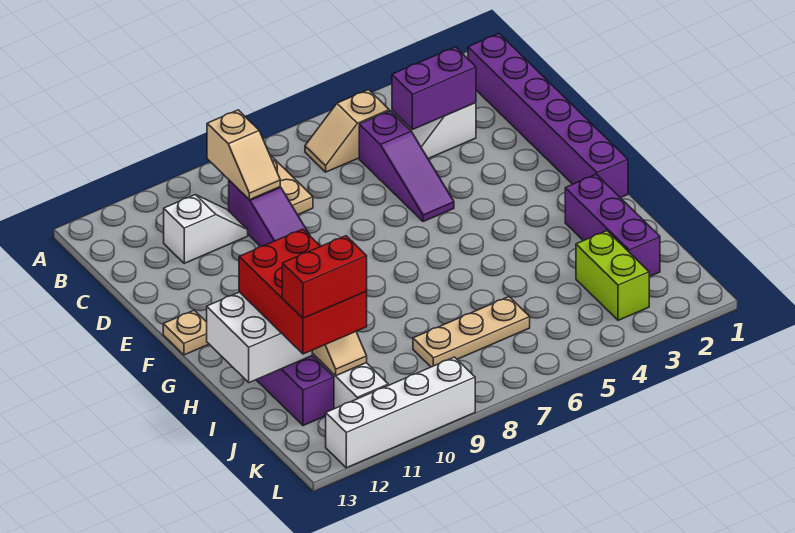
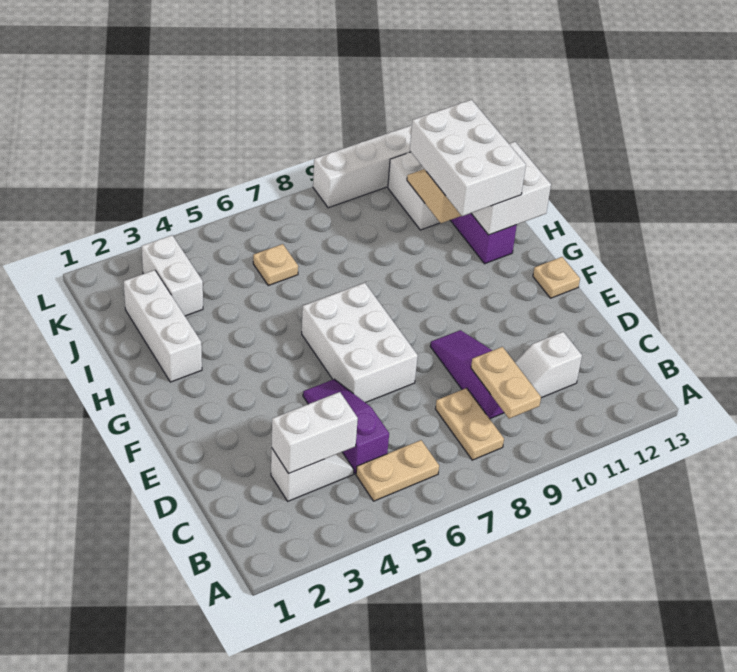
purple 1x6 brick [468,34,628,198] -> none
tan 1x2 slope [305,90,389,172] -> tan 1x2 plate [356,440,439,501]
tan 1x2 slope [207,110,280,200] -> tan 1x2 plate [471,347,541,419]
purple 1x2 brick [392,47,476,130] -> white 1x2 brick [272,392,358,473]
none -> white 2x3 brick [302,283,418,403]
purple 1x3 brick [565,174,660,277] -> white 1x3 brick [124,270,202,382]
red 2x3 brick [239,229,367,354] -> white 2x3 brick [410,100,526,216]
lime 1x2 brick [576,231,649,320] -> white 1x2 brick [142,235,203,316]
tan 1x3 plate [413,297,530,367] -> tan 1x1 plate [253,244,298,285]
red 1x2 brick [282,236,367,318] -> none

